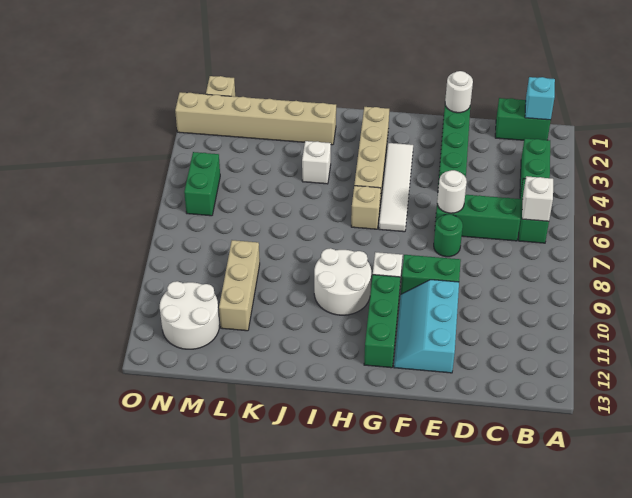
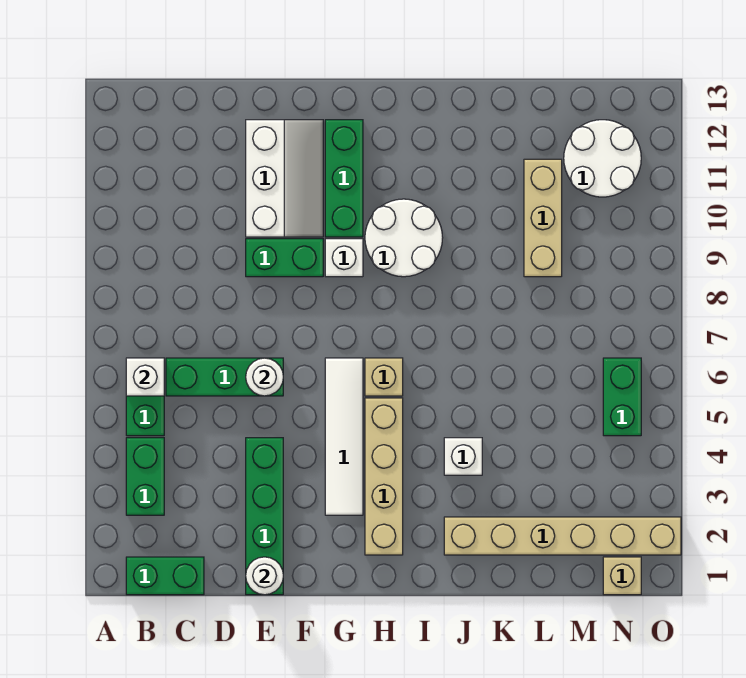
cyan 1x1 brick [525,77,555,120] -> none
green 1x1 round brick [434,214,463,257] -> none
cyan 2x3 slope [394,280,459,373] -> white 2x3 slope [246,120,323,237]

